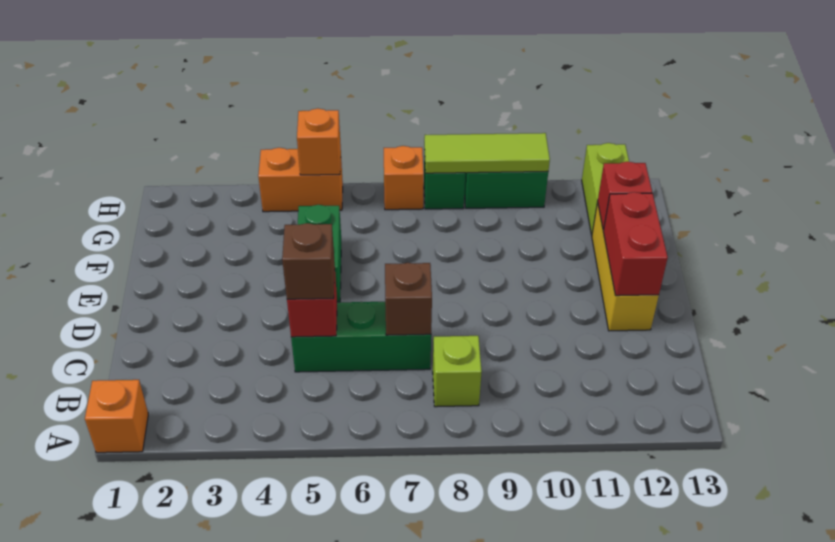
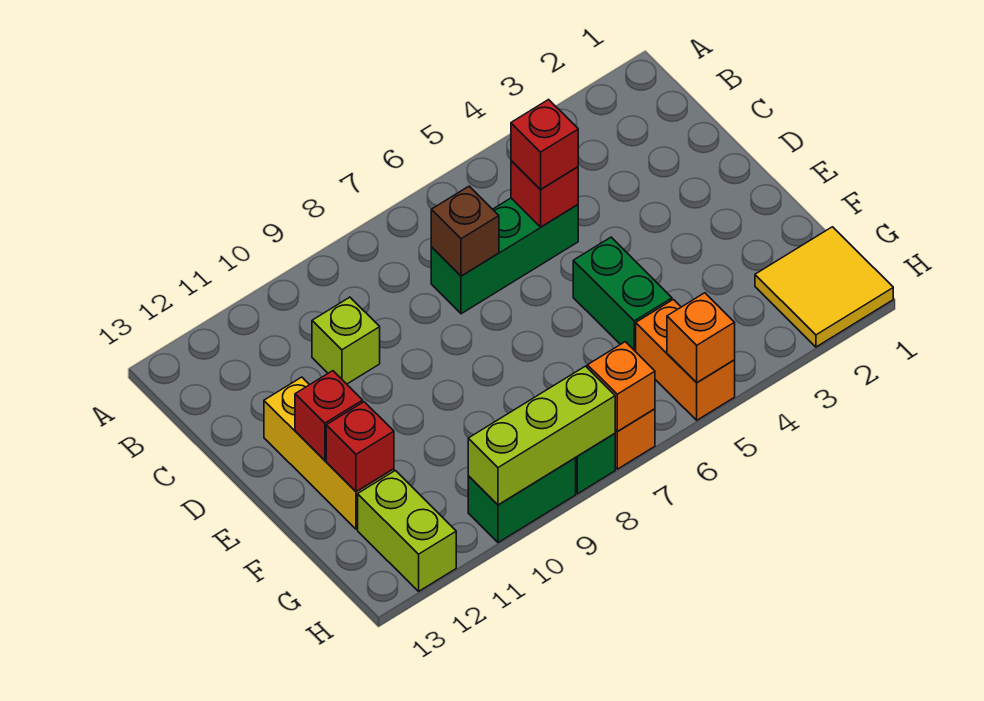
orange 1x1 brick [85,380,148,453] -> orange 1x1 brick moved to [587,342,655,432]
lime 1x1 brick [433,336,482,407] -> lime 1x1 brick moved to [312,297,380,384]
brown 1x1 brick [282,223,335,299] -> red 1x1 brick [511,100,578,189]
red 1x2 brick [603,192,668,296] -> red 1x1 brick [295,371,363,460]
none -> yellow 2x2 tile [755,227,893,347]
orange 1x2 brick [258,148,343,212] -> orange 1x2 brick turned to [636,300,735,420]
lime 1x3 tile [424,133,550,173] -> lime 1x3 brick [468,366,615,505]

